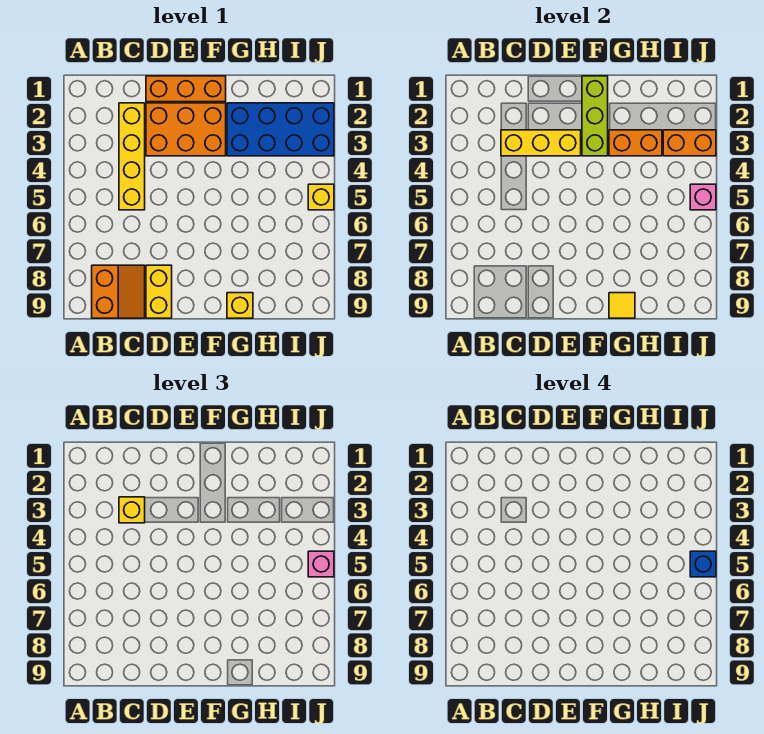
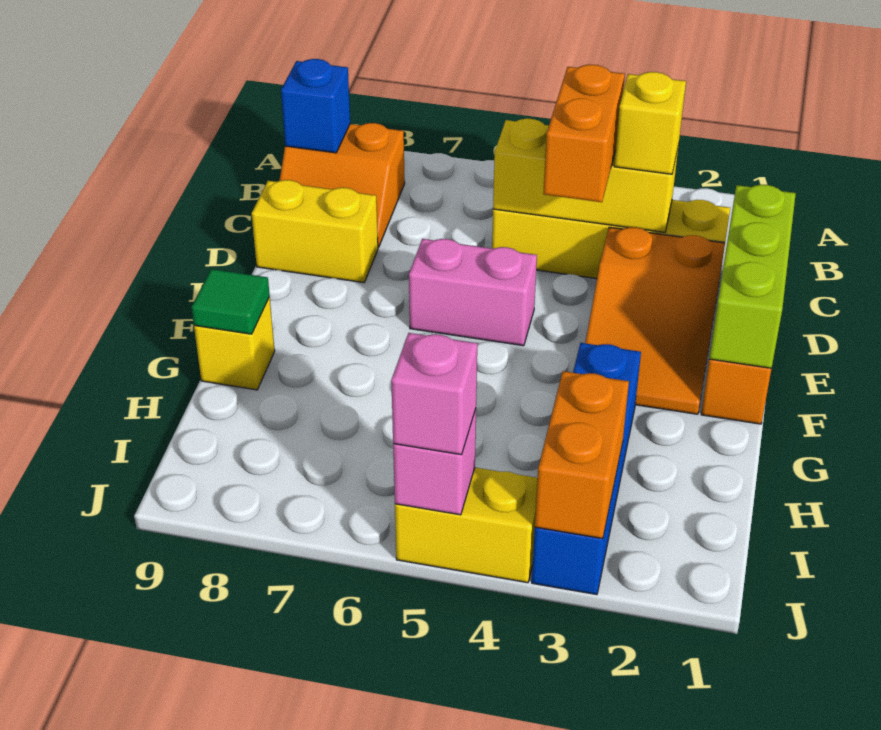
yellow 1x3 brick [501,130,581,156] -> yellow 1x3 brick turned to [493,119,678,232]
orange 2x3 brick [146,103,226,156] -> orange 2x3 slope [585,227,725,414]
none -> pink 1x2 brick [409,239,537,346]
lime 1x3 brick [582,76,608,156] -> lime 1x3 brick turned to [709,185,796,368]
blue 2x4 brick [227,103,334,156] -> blue 1x4 brick [532,343,641,595]
orange 1x2 brick [609,130,662,156] -> orange 1x2 brick moved to [543,65,625,202]
yellow 1x1 tile [609,293,635,318] -> green 1x1 tile [192,269,270,334]
yellow 1x1 brick [308,184,334,210] -> yellow 1x2 brick [395,468,538,583]
blue 1x1 brick [690,551,716,577] -> blue 1x1 brick moved to [281,59,350,153]

